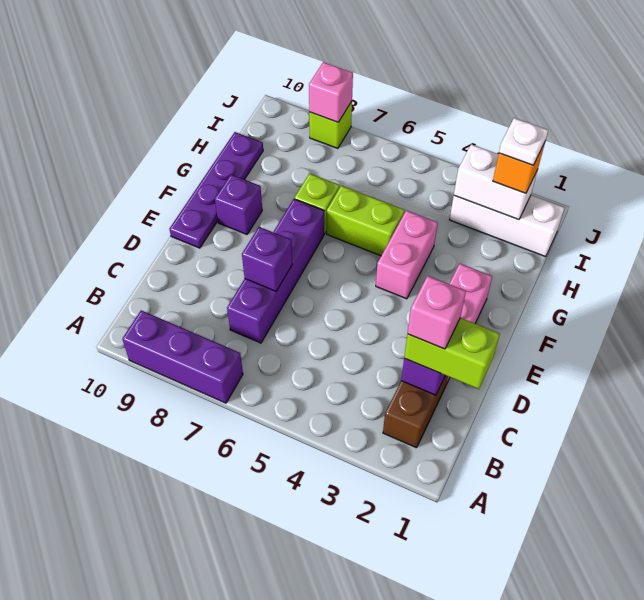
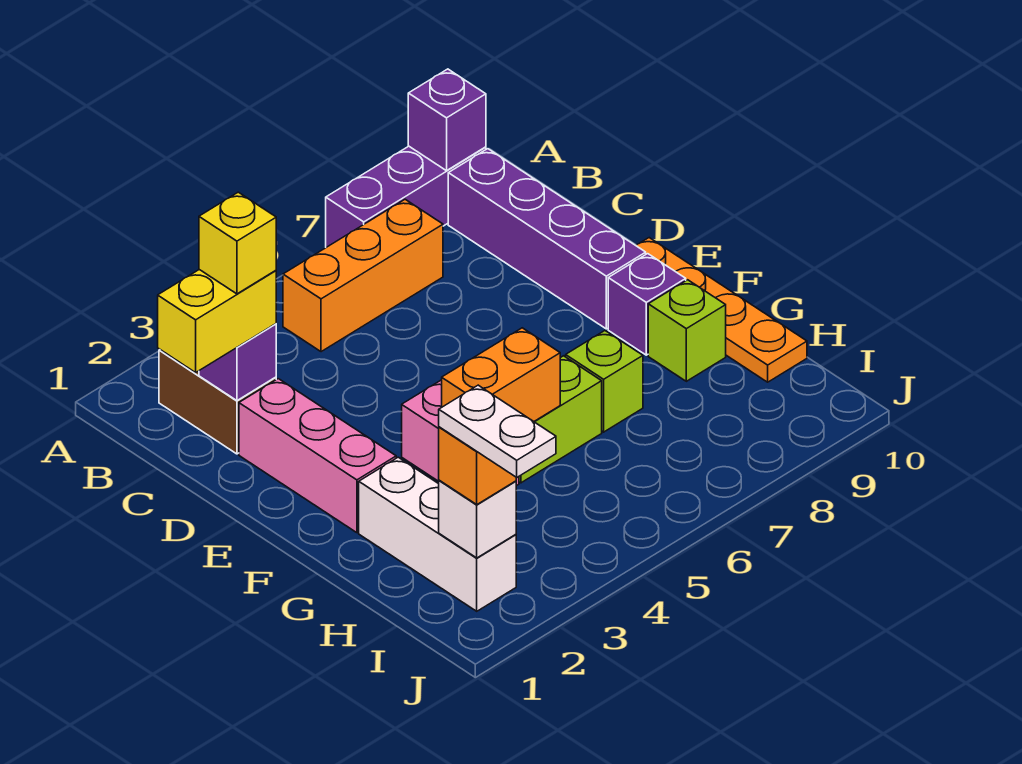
none -> orange 1x3 brick [283,199,443,352]
lime 1x2 brick [404,318,500,389] -> yellow 1x2 brick [158,270,276,373]
pink 1x1 brick [408,276,466,349] -> yellow 1x1 brick [199,192,276,294]
purple 1x4 brick [227,199,324,343] -> purple 1x4 brick moved to [448,149,646,329]
purple 1x1 brick [242,227,292,291] -> purple 1x1 brick moved to [408,69,486,171]
purple 1x4 plate [169,132,263,248] -> orange 1x4 plate [636,238,807,382]
none -> orange 1x2 brick [442,328,560,421]
white 1x3 brick [450,195,564,257] -> white 1x3 brick turned to [359,457,516,611]
white 1x2 brick [454,144,538,220] -> white 1x1 brick [439,480,516,558]
white 1x1 plate [499,118,548,165] -> white 1x2 plate [439,385,556,478]
lime 1x1 brick [309,101,352,149] -> lime 1x1 brick moved to [648,280,726,381]
pink 1x1 brick [309,62,353,122] -> none

